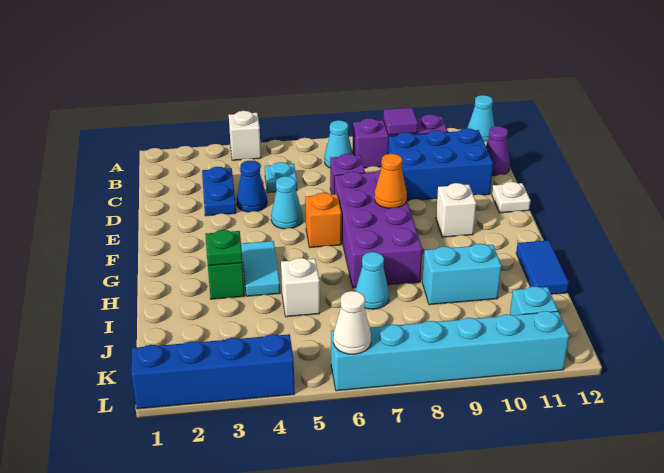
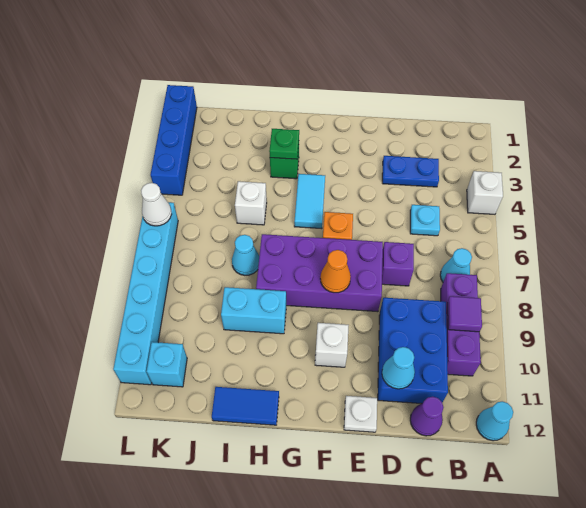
blue 1x1 cone [236,161,267,212] -> none
cyan 1x1 cone [271,176,302,229] -> cyan 1x1 cone moved to [382,347,415,389]
cyan 1x2 tile [241,241,280,296] -> cyan 1x2 tile turned to [294,174,325,229]
cyan 1x2 brick [422,244,501,305] -> cyan 1x2 brick turned to [221,287,286,334]

